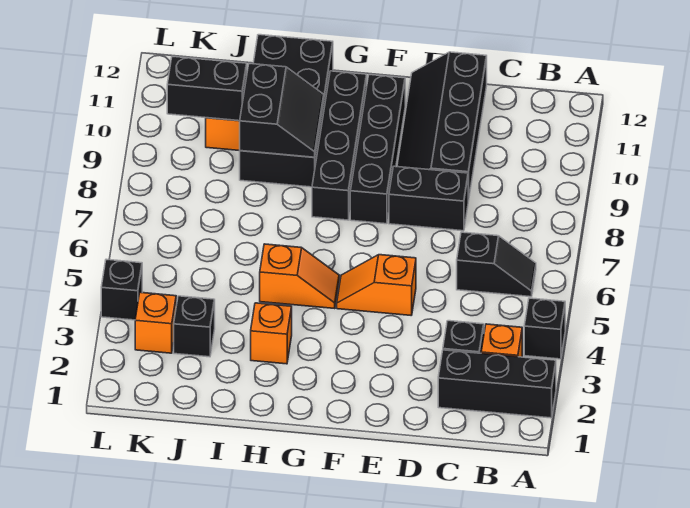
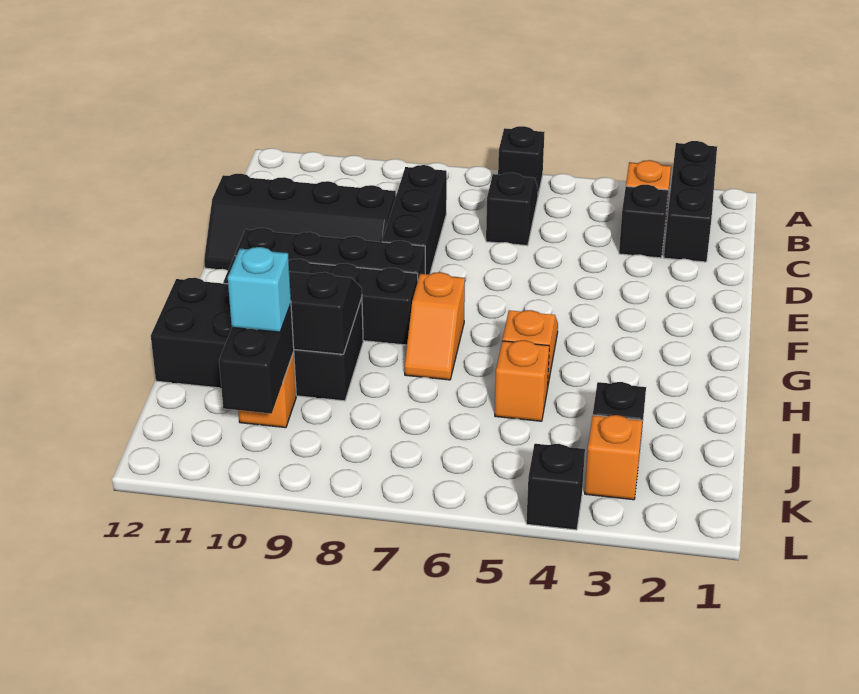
black 1x1 brick [524,298,565,359] -> black 1x1 brick moved to [498,126,544,195]
black 1x2 brick [389,166,468,231] -> black 1x3 brick [382,165,447,274]
orange 1x2 slope [337,255,416,315] -> orange 1x2 slope moved to [405,272,465,380]
orange 1x1 brick [251,303,292,364] -> orange 1x1 brick moved to [495,340,549,421]
none -> cyan 1x1 brick [228,247,291,332]

